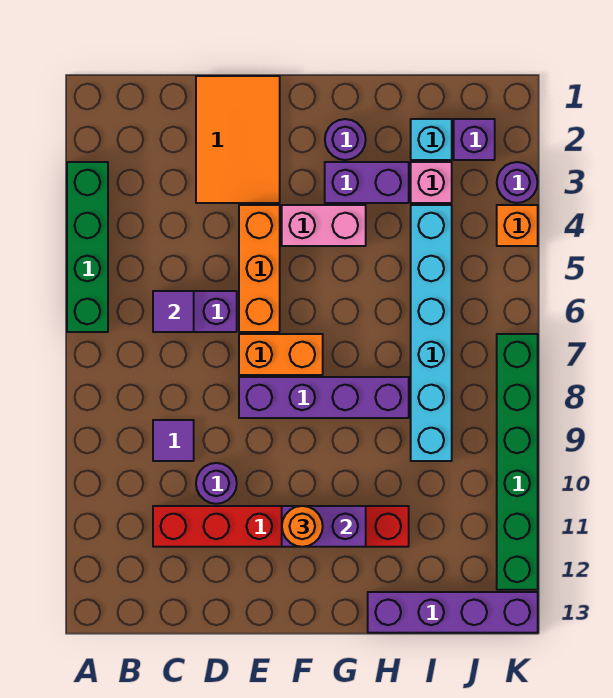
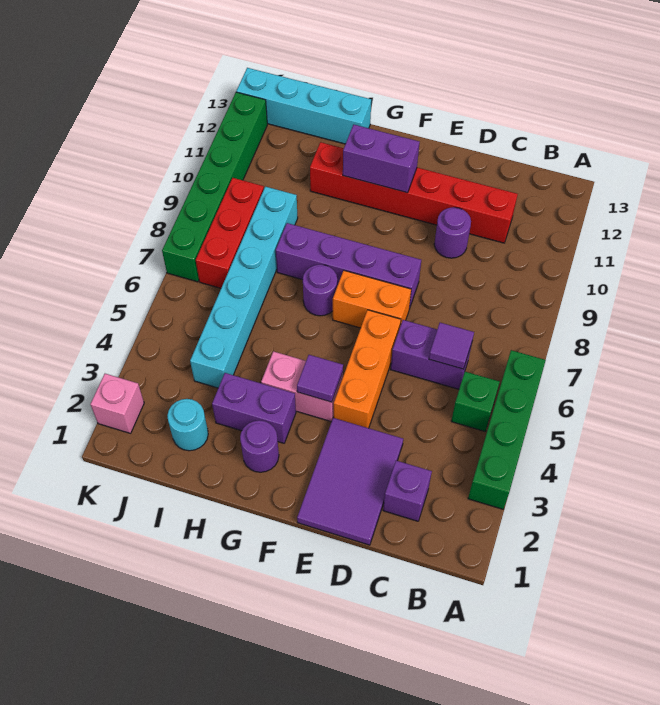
none -> green 1x1 brick [451,372,499,431]
purple 1x1 tile [153,420,194,461] -> purple 1x1 tile moved to [297,355,343,402]
orange 2x3 tile [196,76,280,203] -> purple 2x3 tile [297,418,403,545]
orange 1x1 round brick [282,506,323,547] -> none
purple 1x4 brick [368,592,538,633] -> cyan 1x4 brick [236,68,371,144]
cyan 1x1 brick [411,119,452,160] -> cyan 1x1 round brick [167,399,208,451]
pink 1x1 brick [411,162,452,203] -> pink 1x1 brick moved to [90,374,144,433]
purple 1x1 brick [454,119,495,160] -> purple 1x1 brick moved to [383,461,432,521]
none -> red 1x3 brick [196,178,264,288]
purple 1x1 round brick [497,162,538,203] -> purple 1x1 round brick moved to [303,265,337,316]
orange 1x1 brick [497,205,538,246] -> none

